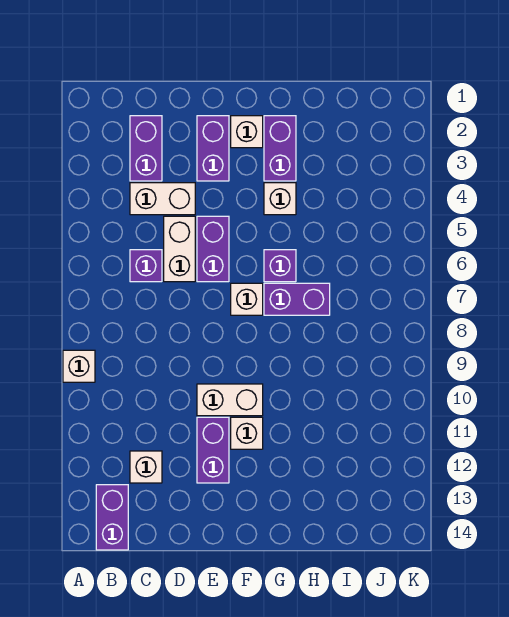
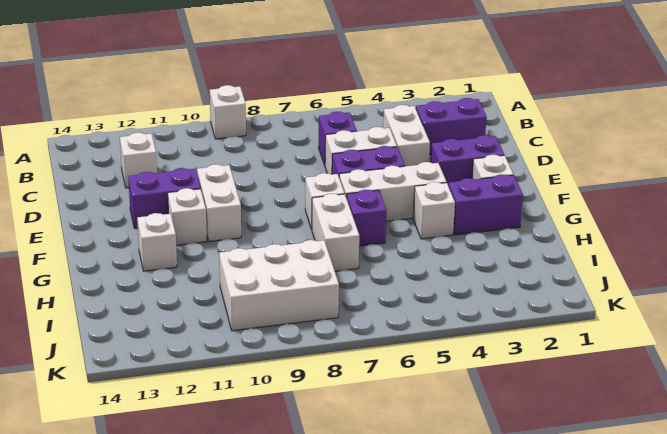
purple 1x2 brick [96,485,128,550] -> none
none -> white 1x3 brick [339,162,446,221]
purple 1x2 brick [264,283,330,315] -> white 1x2 brick [312,194,359,271]
none -> white 1x1 brick [137,213,177,271]
none -> white 2x3 brick [219,240,339,331]

